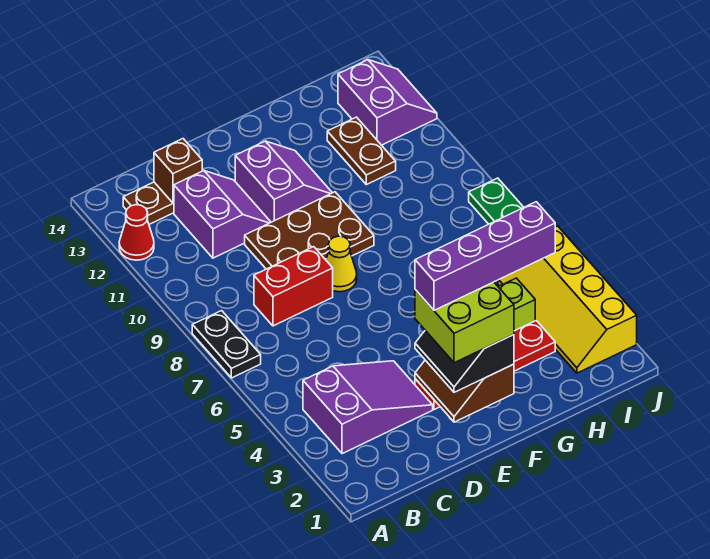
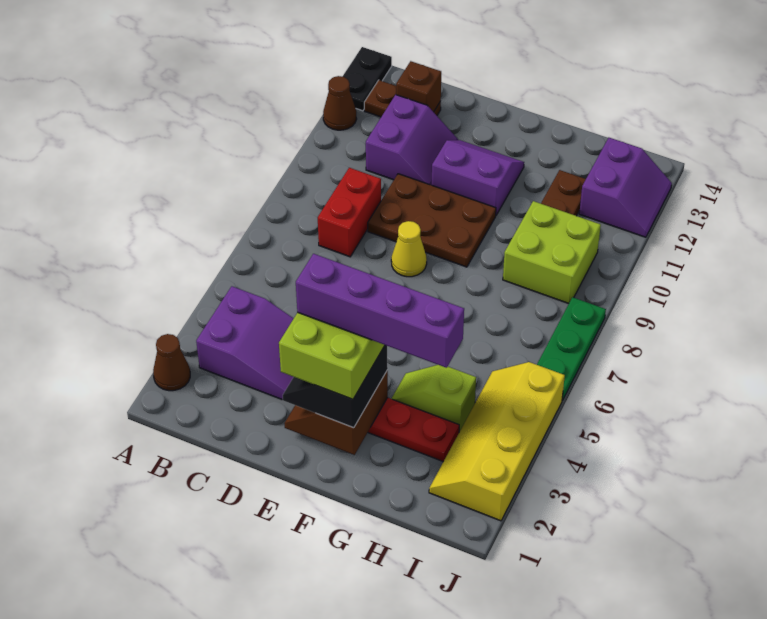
none -> brown 1x1 cone [153,334,190,391]
black 1x2 plate [192,311,261,378] -> black 1x2 plate moved to [342,47,392,111]
red 1x1 cone [119,205,154,260] -> brown 1x1 cone [323,76,357,130]
red 1x2 brick [254,247,333,326] -> red 1x2 brick turned to [318,168,381,257]
purple 2x2 slope [235,141,332,222] -> purple 2x2 slope turned to [432,140,524,215]
none -> lime 2x2 brick [503,201,601,304]

